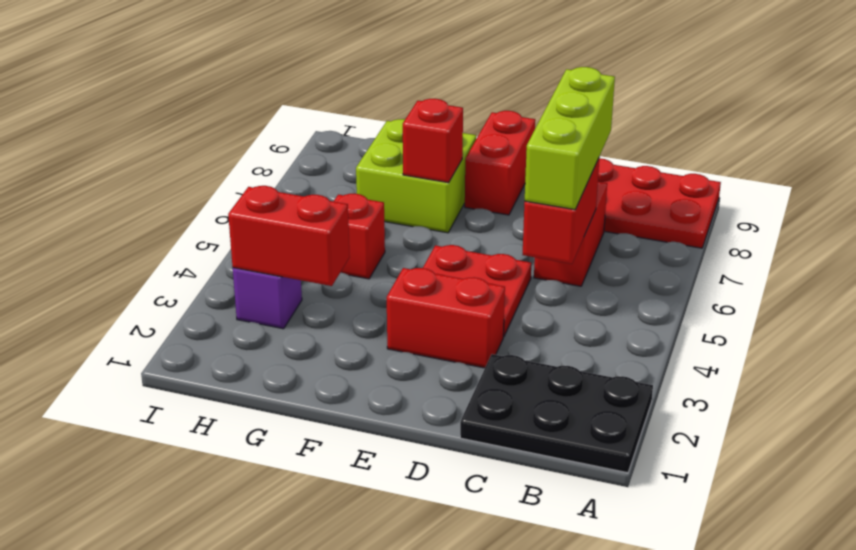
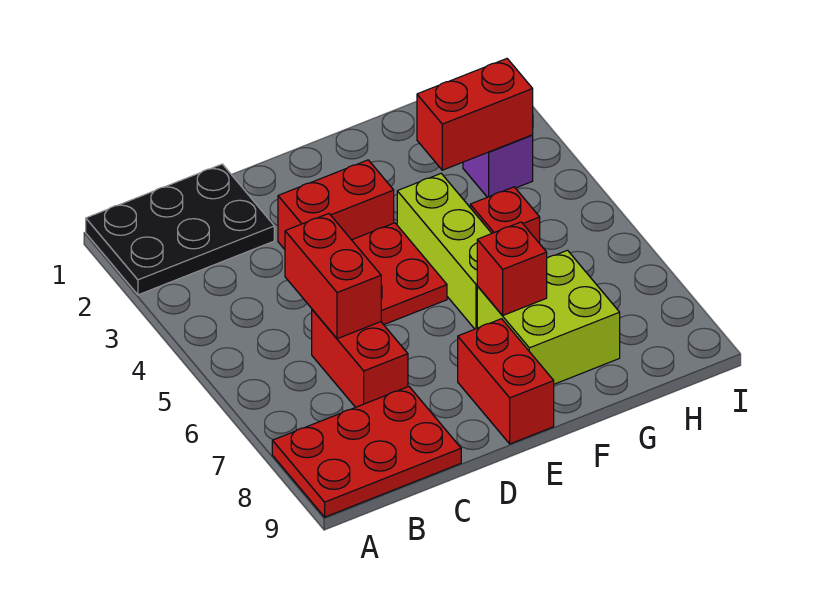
lime 1x3 brick [525,67,615,210] -> lime 1x3 brick moved to [397,174,492,329]

